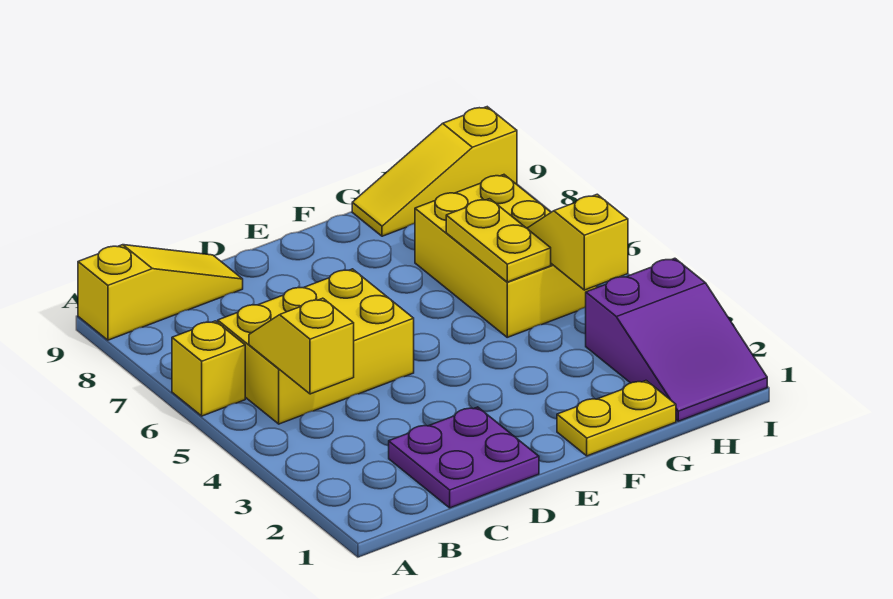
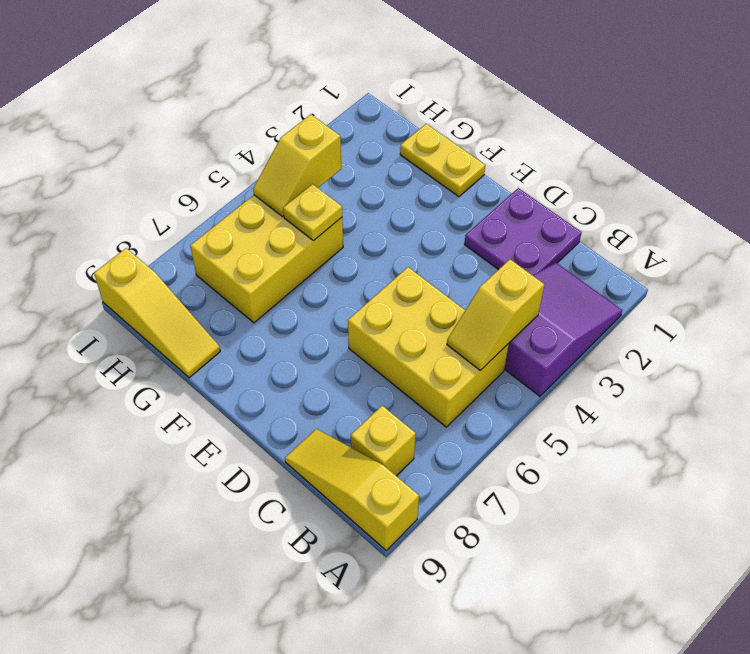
yellow 1x1 brick [172,321,245,416] -> yellow 1x1 brick moved to [351,406,416,476]
yellow 1x2 plate [446,199,551,282] -> yellow 1x1 plate [283,184,342,241]
purple 2x3 slope [586,258,767,421] -> purple 2x3 slope moved to [504,263,622,396]

